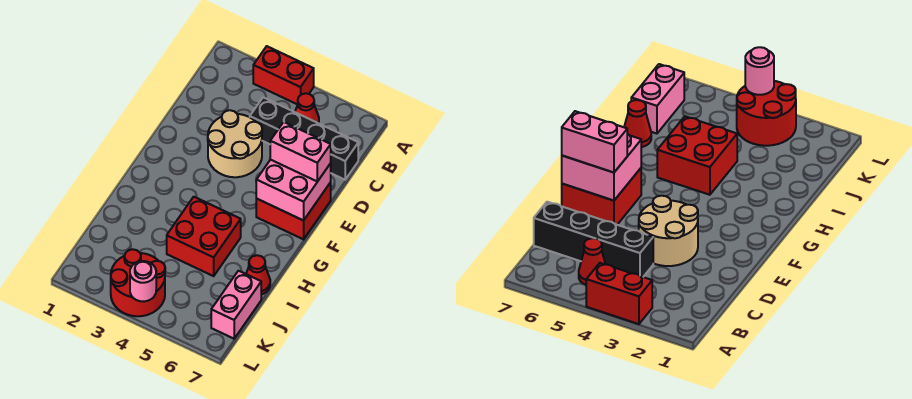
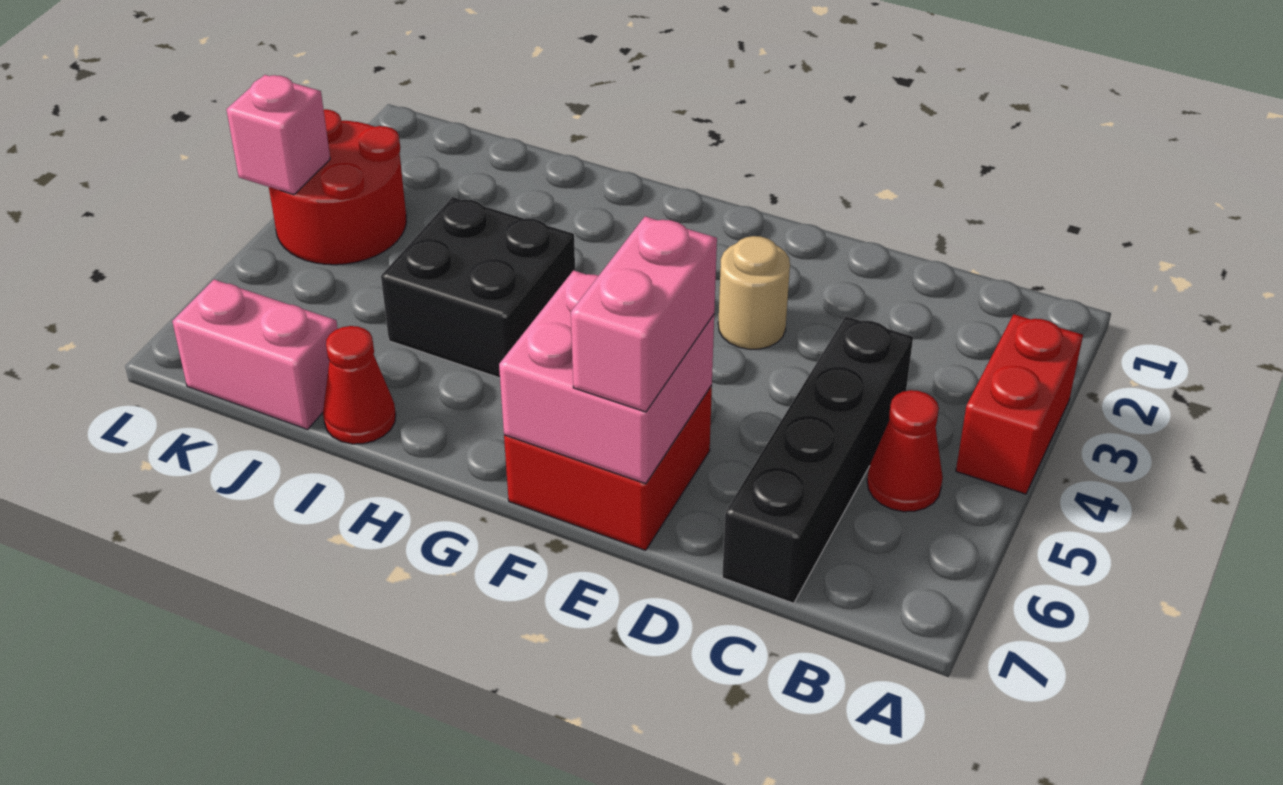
tan 2x2 round brick [208,110,262,177] -> tan 1x1 round brick [718,236,790,349]
red 2x2 brick [167,197,241,276] -> black 2x2 brick [381,197,575,378]
pink 1x1 round brick [130,261,156,302] -> pink 1x1 brick [226,75,330,195]

